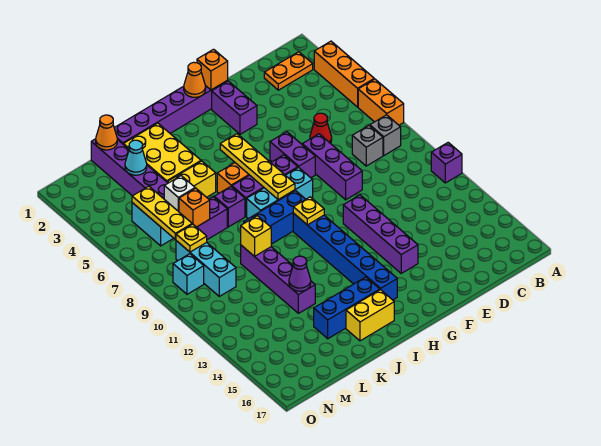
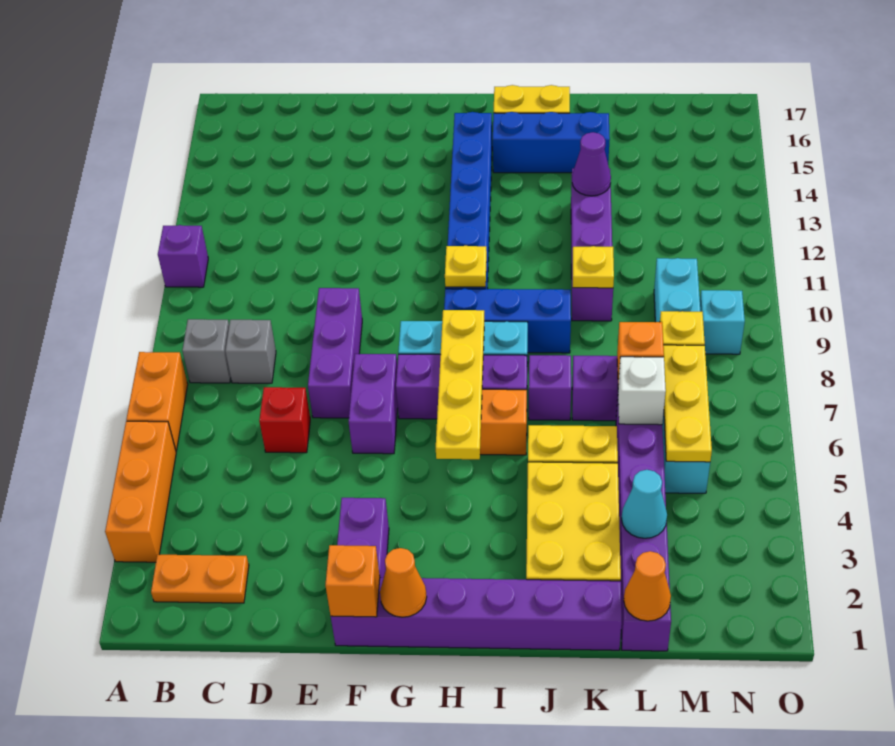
red 1x1 cone [310,113,332,143] -> red 1x1 brick [259,387,310,453]
purple 1x4 brick [343,195,418,273] -> none
yellow 1x1 brick [241,216,271,257] -> yellow 1x1 plate [573,246,614,288]

